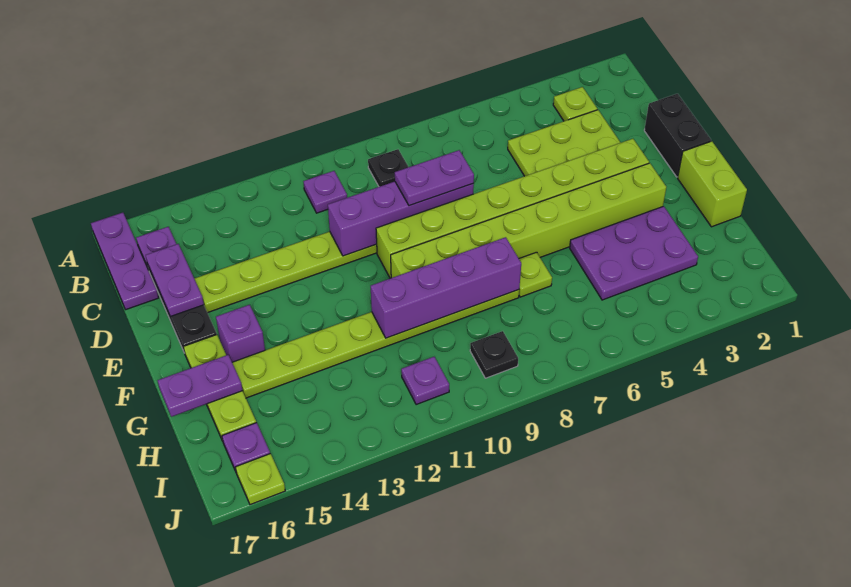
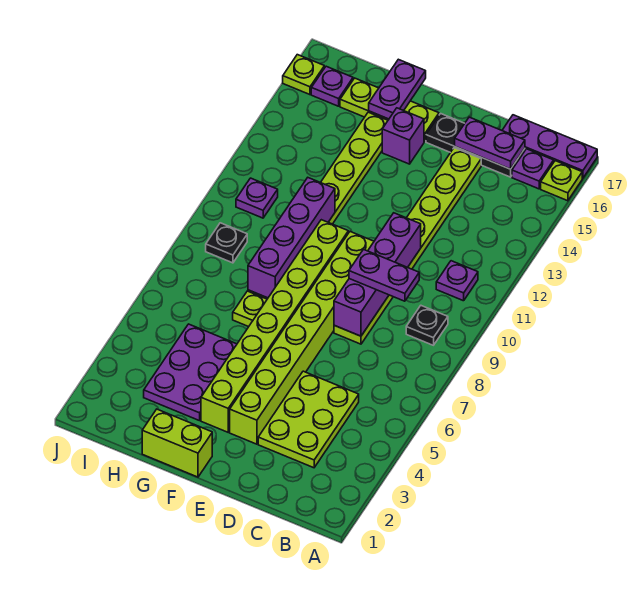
lime 1x1 plate [553,87,597,121] -> lime 1x1 plate moved to [541,161,582,201]
black 1x2 brick [644,94,711,177] -> none
purple 1x2 plate [395,150,474,206] -> purple 1x2 plate turned to [349,249,419,301]

